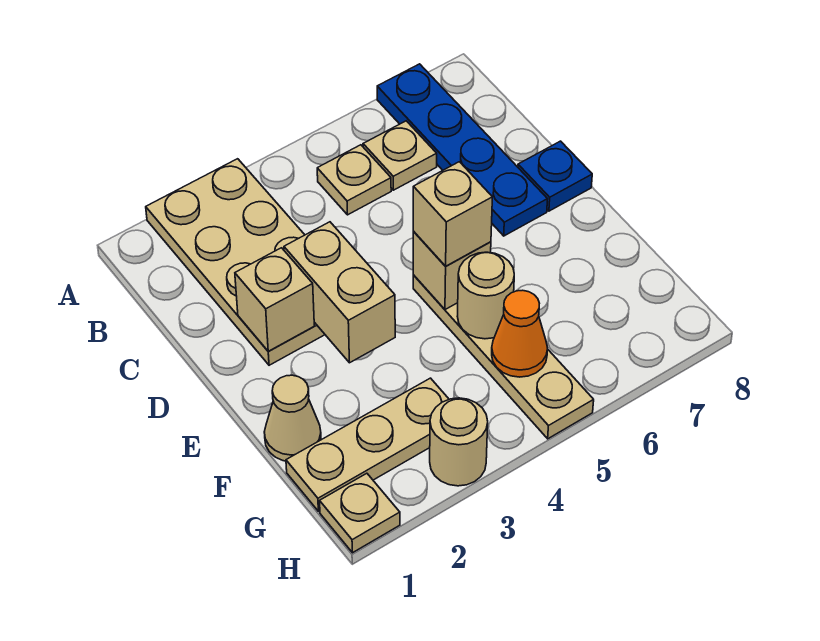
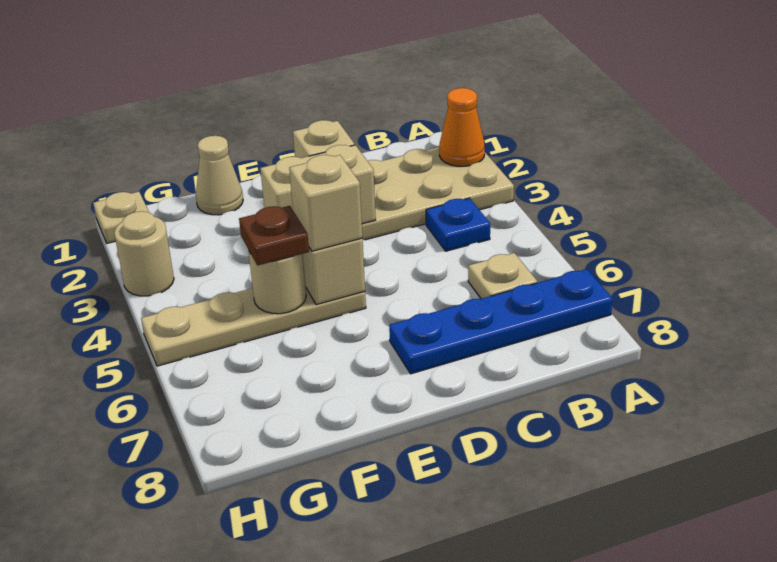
tan 1x1 plate [317,145,391,215] -> none
blue 1x1 plate [518,141,592,211] -> blue 1x1 plate moved to [426,198,490,251]
none -> brown 1x1 plate [239,206,309,266]
tan 1x3 plate [286,378,449,511] -> none
orange 1x1 cone [492,290,548,377] -> orange 1x1 cone moved to [439,88,485,166]

